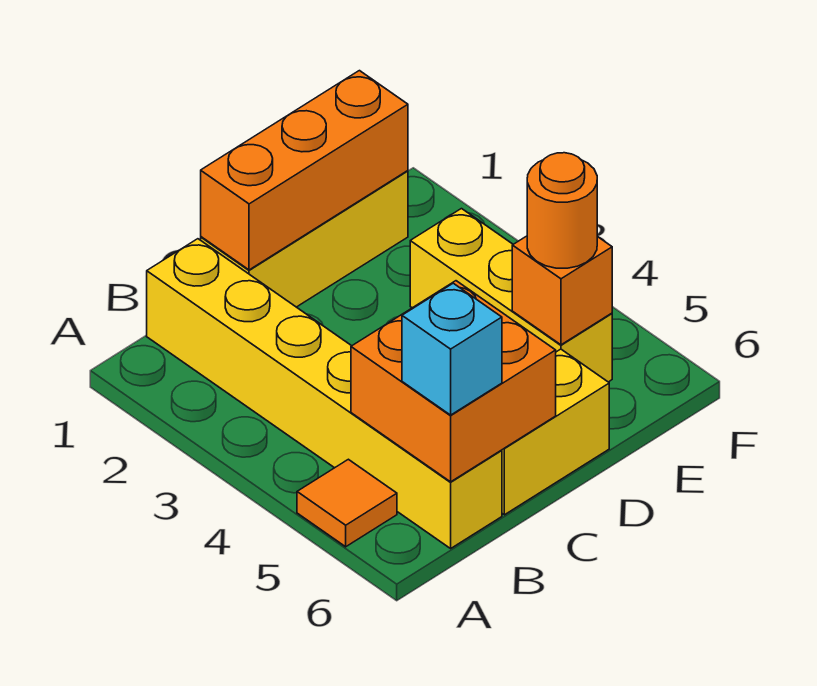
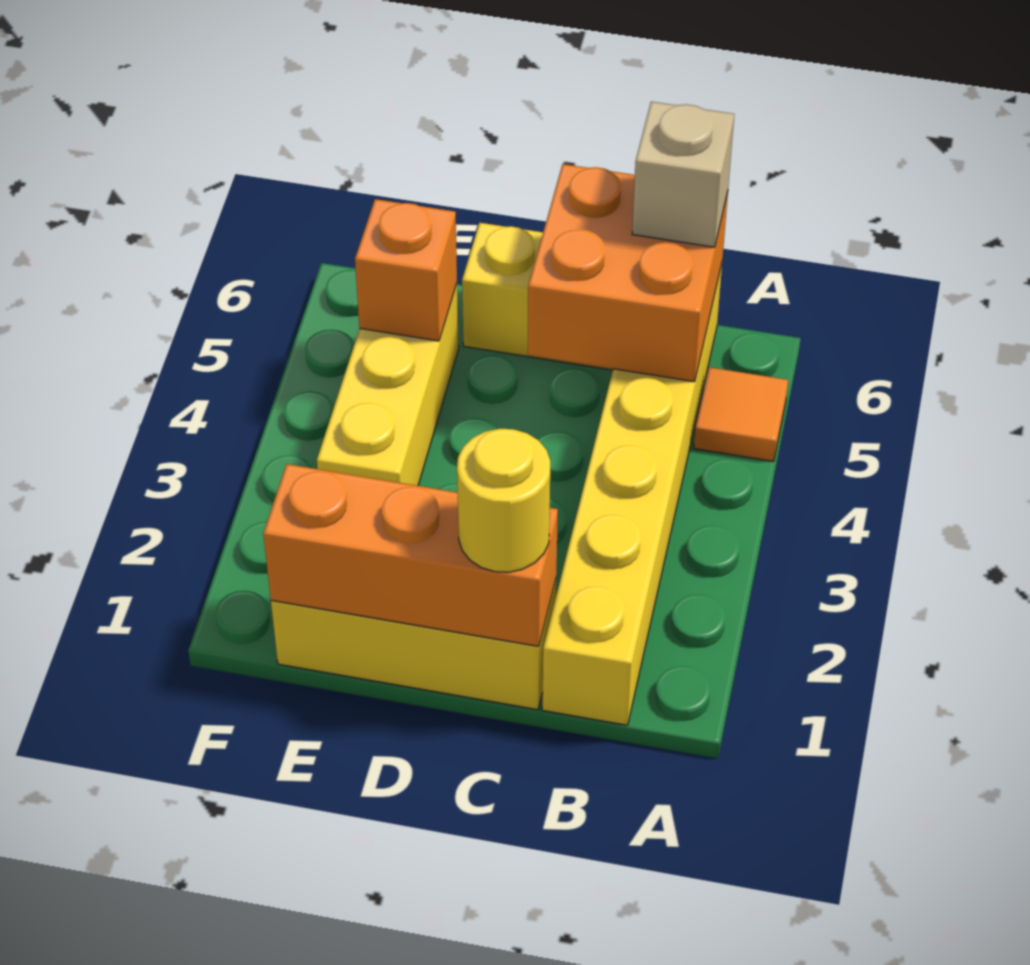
cyan 1x1 brick [402,283,502,415] -> tan 1x1 brick [632,102,734,247]
none -> yellow 1x1 round brick [457,429,550,572]
orange 1x1 round brick [527,153,597,268] -> none

